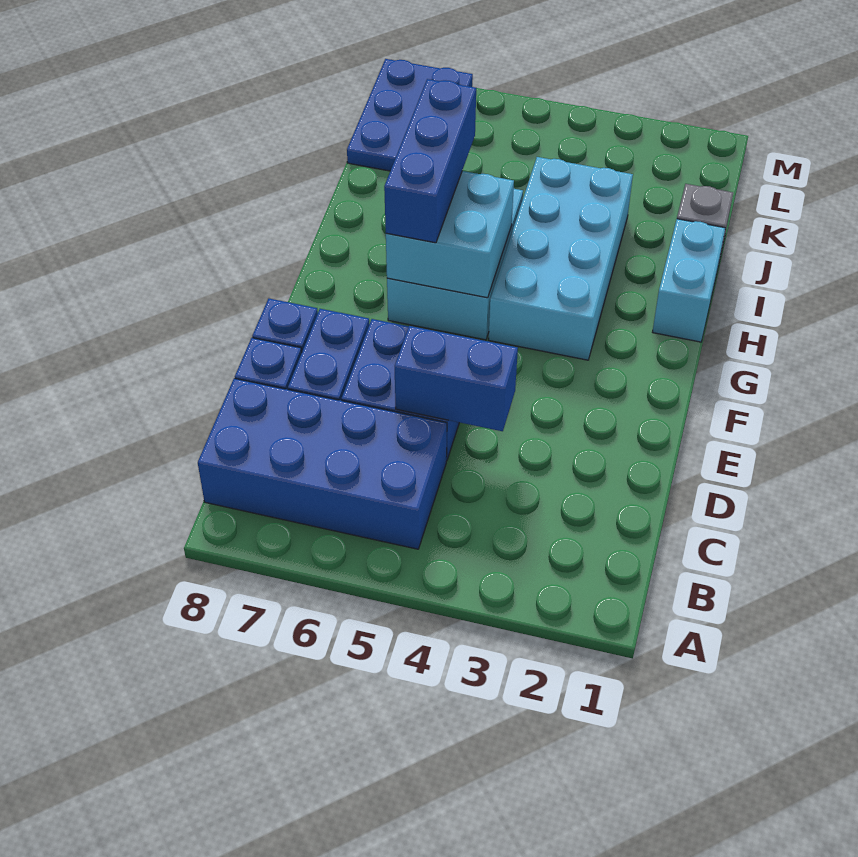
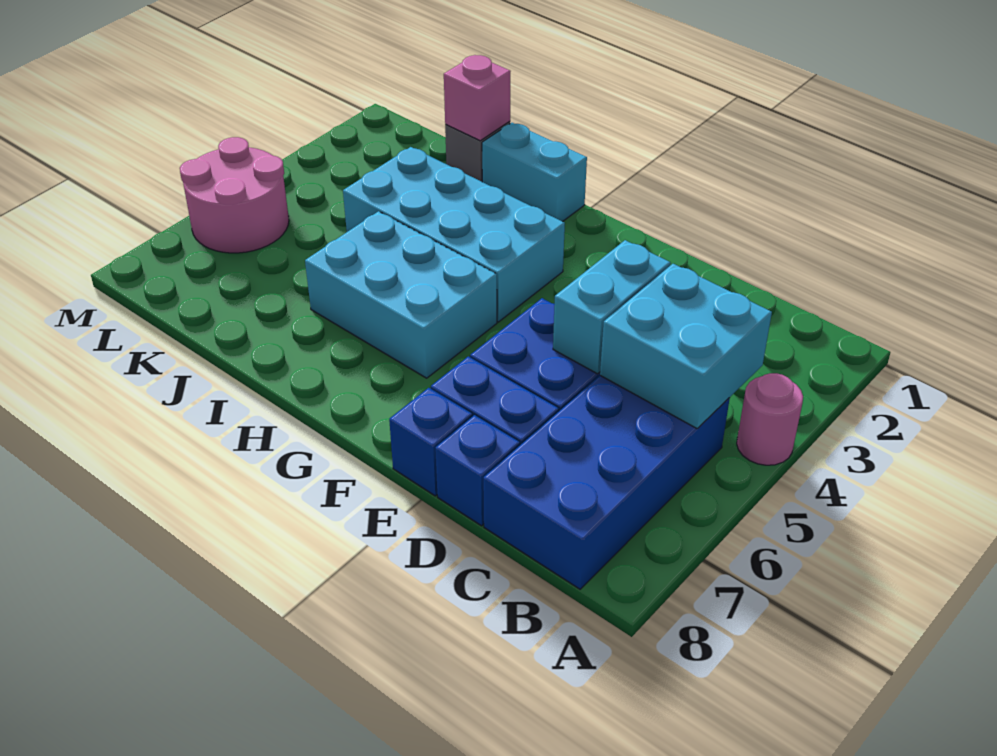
none -> pink 1x1 round brick [737,373,803,465]
blue 1x2 brick [395,326,518,431] -> cyan 1x2 brick [553,240,670,374]
cyan 2x2 brick [386,171,514,298] -> cyan 2x2 brick moved to [600,264,772,429]
blue 1x3 brick [384,79,476,243] -> none
none -> pink 1x1 brick [444,55,511,141]
blue 2x3 plate [347,59,473,171] -> none
none -> pink 2x2 round brick [180,137,289,253]

